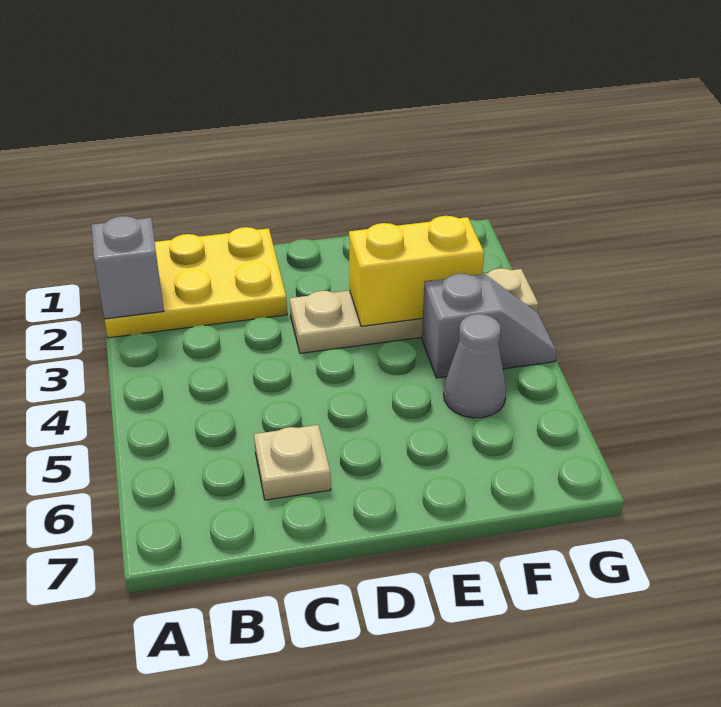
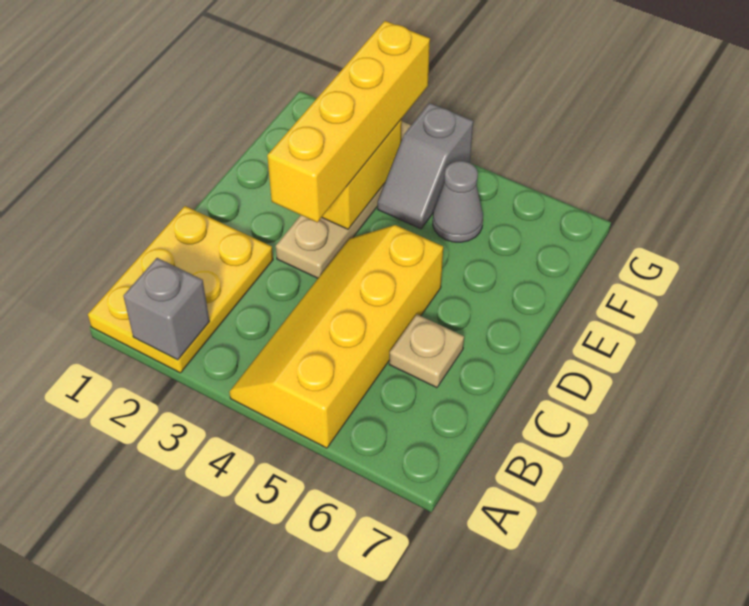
none -> yellow 2x4 slope [229,225,443,448]
none -> yellow 1x4 brick [267,21,430,222]
grey 1x2 slope [422,274,557,378] -> grey 1x2 slope turned to [378,103,473,229]

